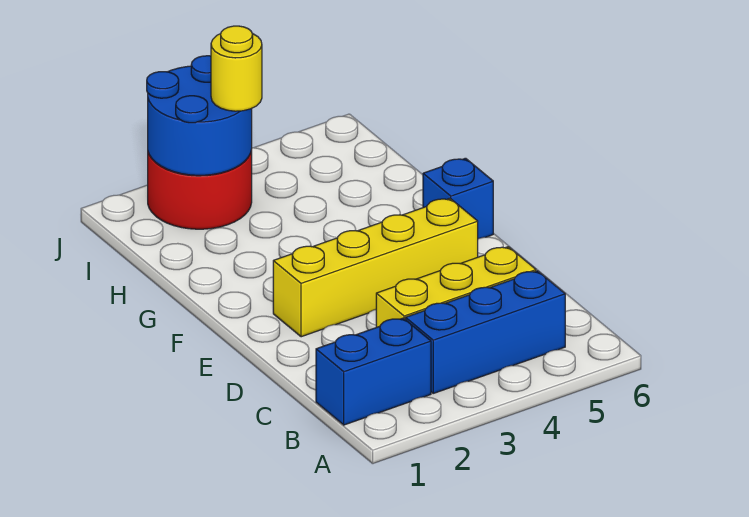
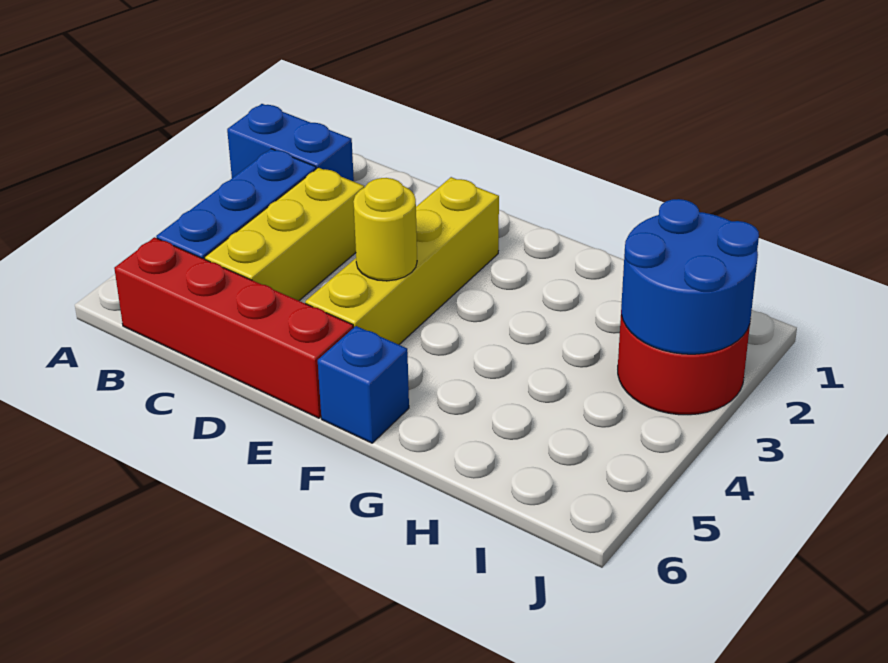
blue 1x2 brick [316,318,431,425] -> blue 1x2 brick turned to [227,104,354,181]
none -> red 1x4 brick [114,237,353,418]
yellow 1x1 round brick [211,26,262,111] -> yellow 1x1 round brick moved to [353,178,417,281]

